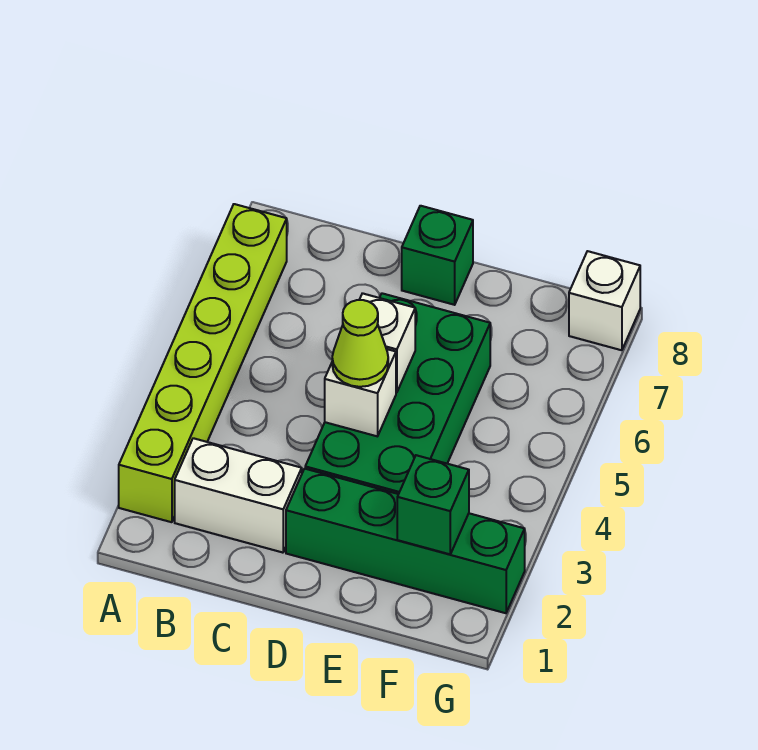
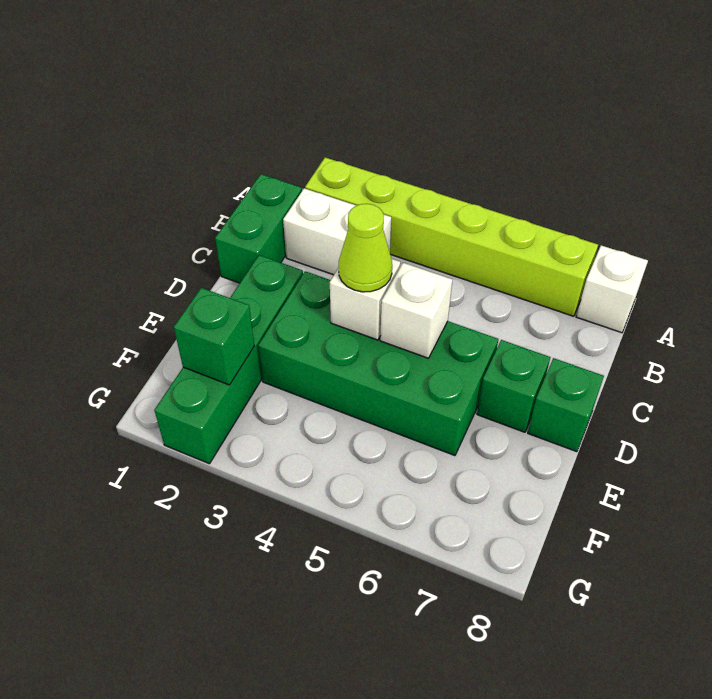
none -> green 1x2 brick [215,174,302,283]
white 1x2 brick [175,438,302,553] -> white 1x2 brick turned to [283,188,391,275]
none -> green 1x1 brick [477,340,551,432]
white 1x1 brick [569,251,640,350] -> white 1x1 brick moved to [576,245,648,333]

